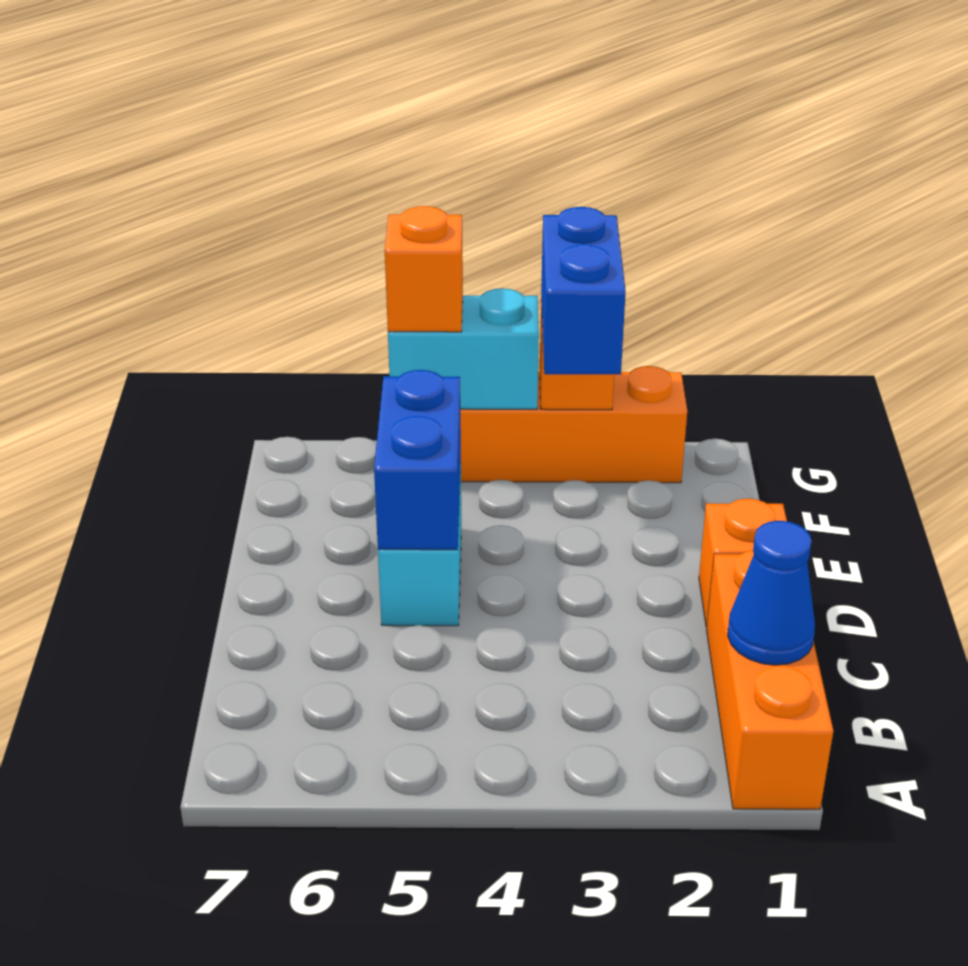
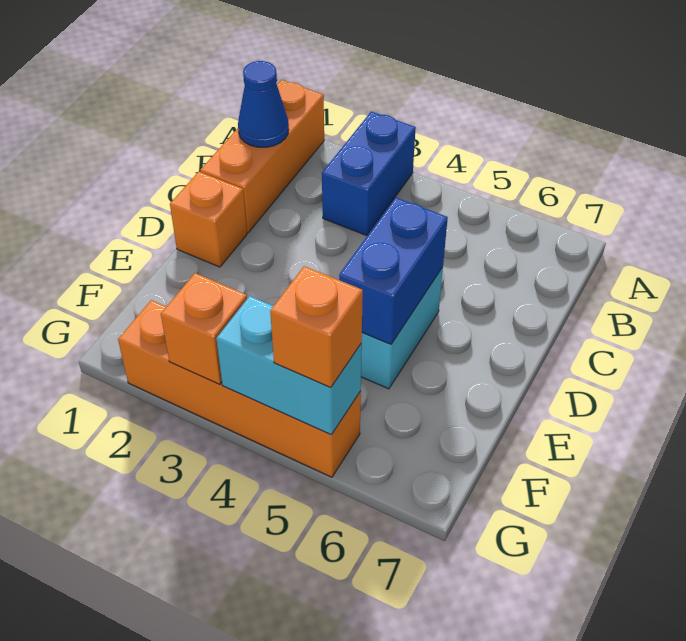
blue 1x2 brick [541,207,626,374] -> blue 1x2 brick moved to [322,111,416,236]

